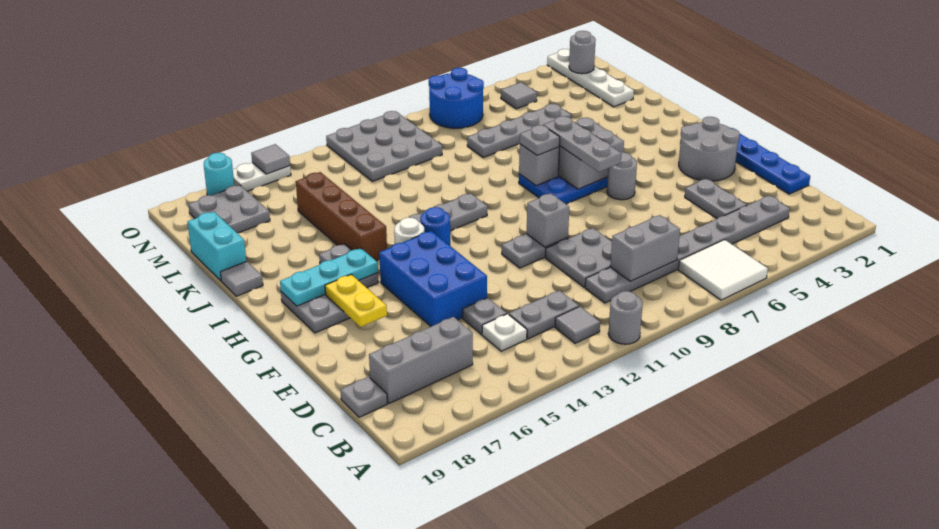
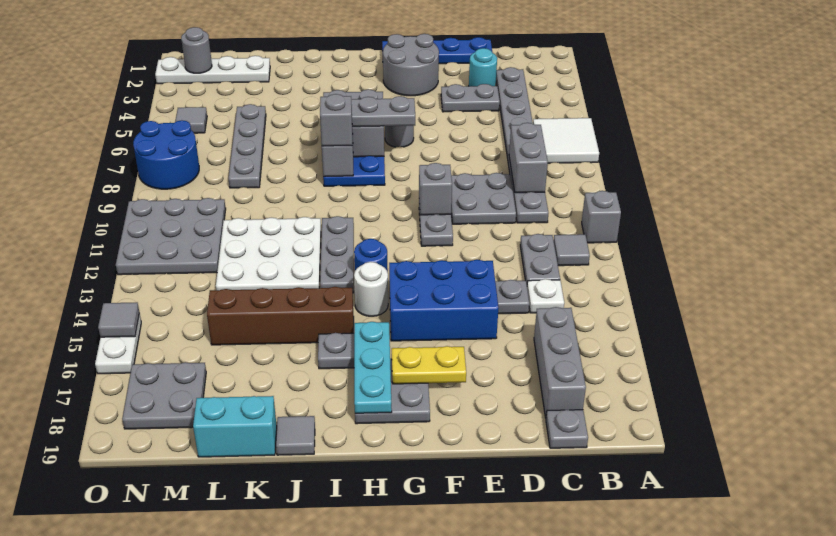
grey 1x1 round brick [608,291,643,344] -> grey 1x1 brick [582,191,621,243]
grey 1x1 plate [520,125,560,155] -> grey 1x1 brick [320,94,352,146]
none -> white 3x3 plate [216,217,321,290]
cyan 1x1 round brick [204,153,234,196] -> cyan 1x1 round brick moved to [469,48,497,86]

